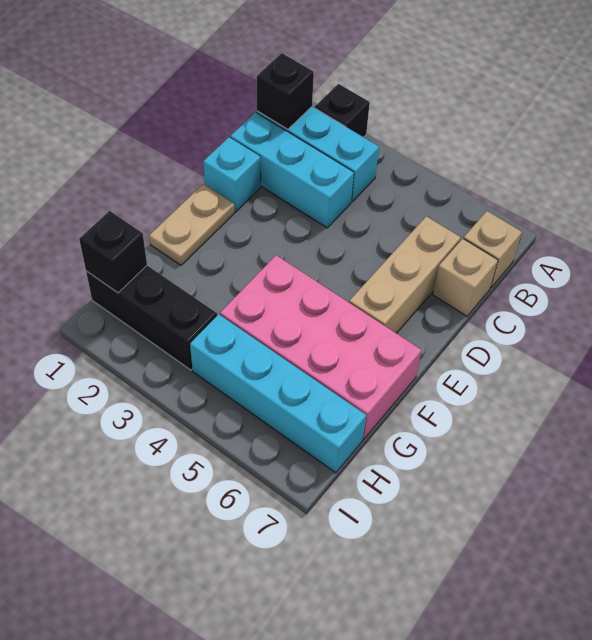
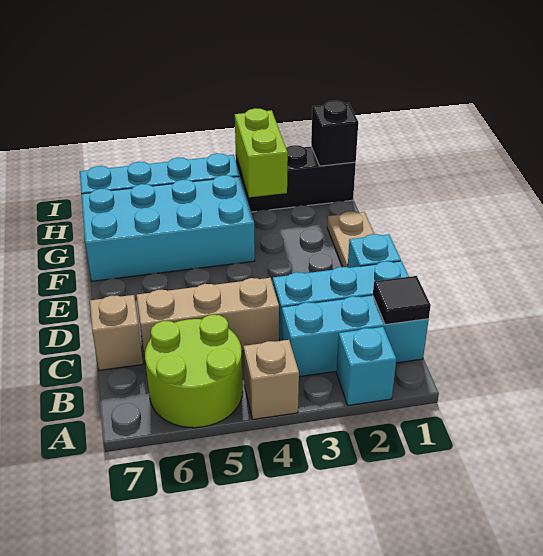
black 1x1 brick [315,84,370,137] -> cyan 1x1 brick [336,327,396,406]
none -> lime 2x2 round brick [145,315,243,428]
black 1x1 brick [257,53,314,129] -> black 1x1 tile [373,276,431,325]
tan 1x1 brick [463,211,522,288] -> tan 1x1 brick moved to [243,340,299,419]
tan 1x3 brick [349,216,461,333] -> tan 1x3 brick turned to [137,278,279,364]
pink 2x4 brick [220,255,422,439] -> cyan 2x4 brick [81,175,255,281]
none -> lime 1x2 brick [235,108,288,197]

